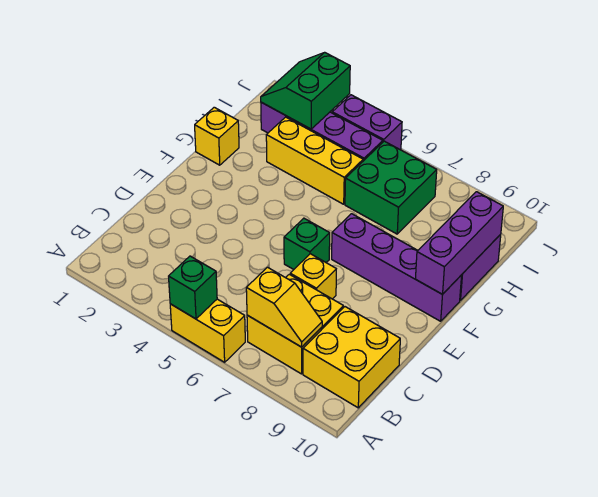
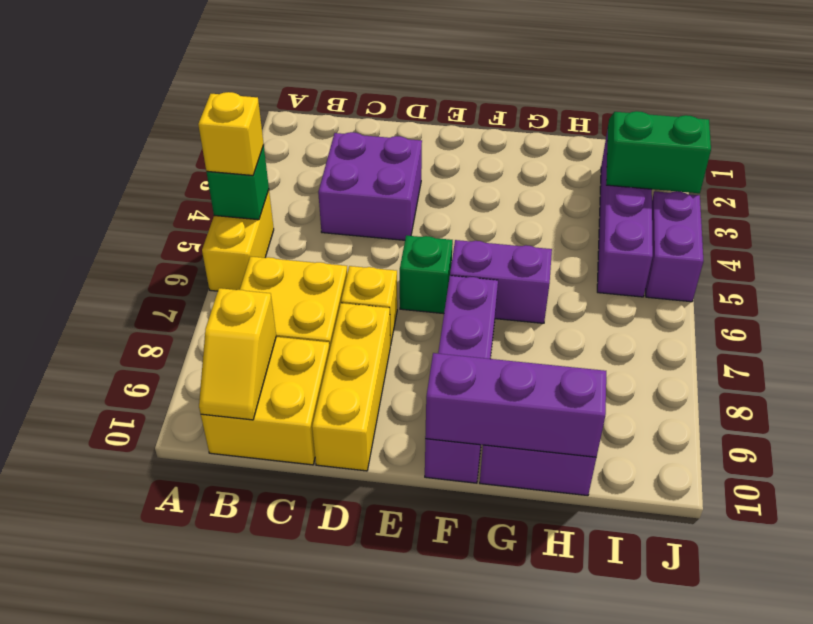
yellow 1x2 slope [246,267,322,347] -> yellow 1x2 slope moved to [199,288,276,420]
none -> purple 2x2 brick [318,132,422,240]
none -> purple 1x2 brick [450,240,552,323]
yellow 1x1 brick [195,107,239,165] -> yellow 1x1 brick moved to [198,92,264,175]
yellow 1x3 brick [266,117,363,204] -> yellow 1x3 brick moved to [312,303,390,471]
green 2x2 brick [345,141,437,234] -> none

